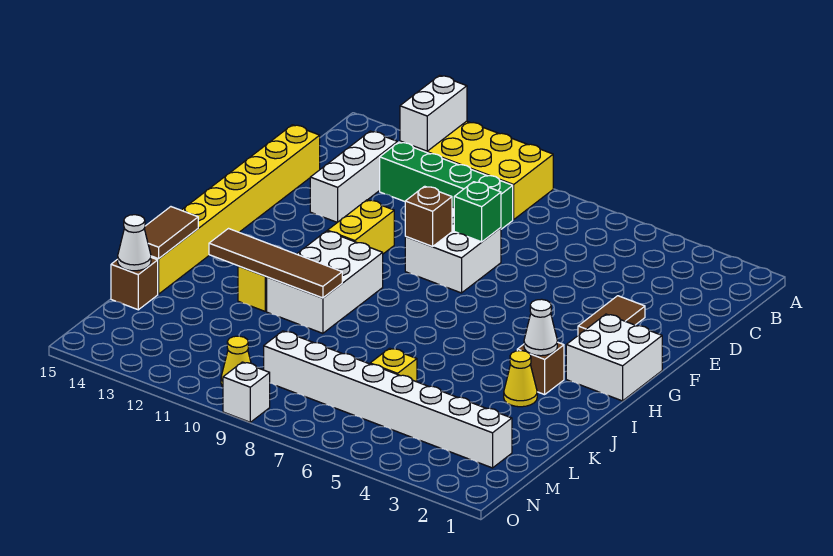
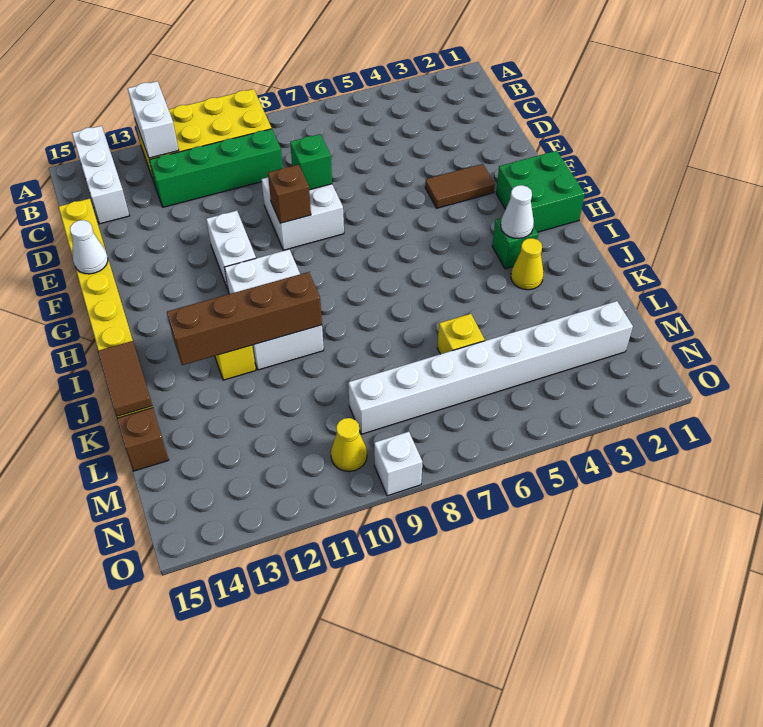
white 1x3 brick [310,131,398,222] -> white 1x3 brick moved to [72,126,129,224]
brown 1x2 tile [578,296,645,335] -> brown 1x2 tile turned to [425,164,495,208]
yellow 1x2 brick [327,200,394,254] -> white 1x2 brick [206,211,256,292]
white 2x2 brick [566,314,662,401] -> green 2x2 brick [496,151,585,232]
brown 1x1 brick [517,342,564,395] -> green 1x1 brick [492,218,538,269]
brown 1x4 tile [209,229,342,298] -> brown 1x4 brick [167,272,322,365]
white 1x1 cone [118,215,151,271] -> white 1x1 cone moved to [70,220,108,274]

